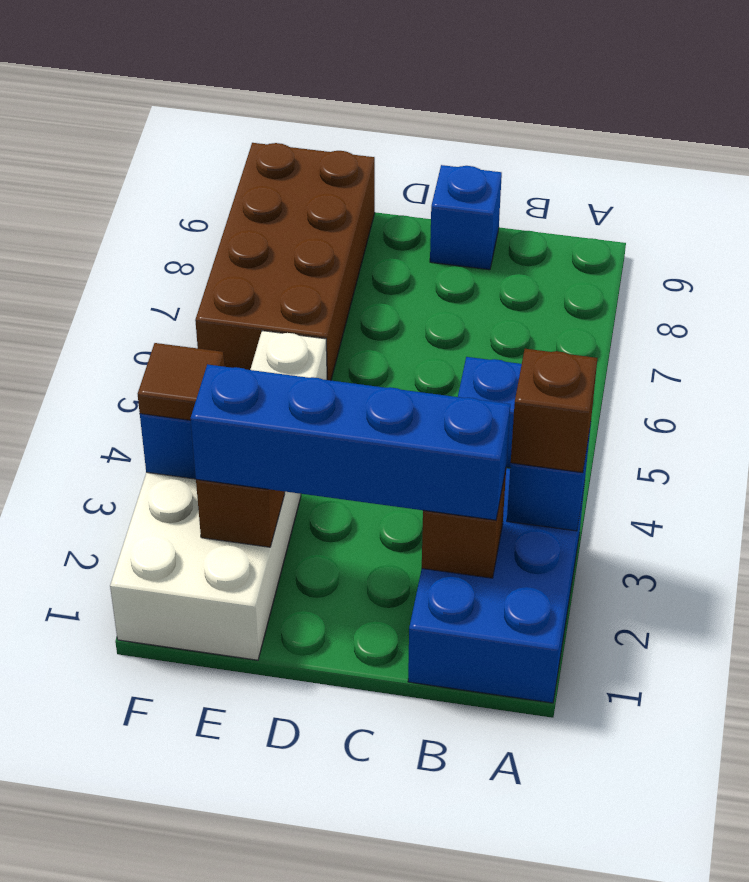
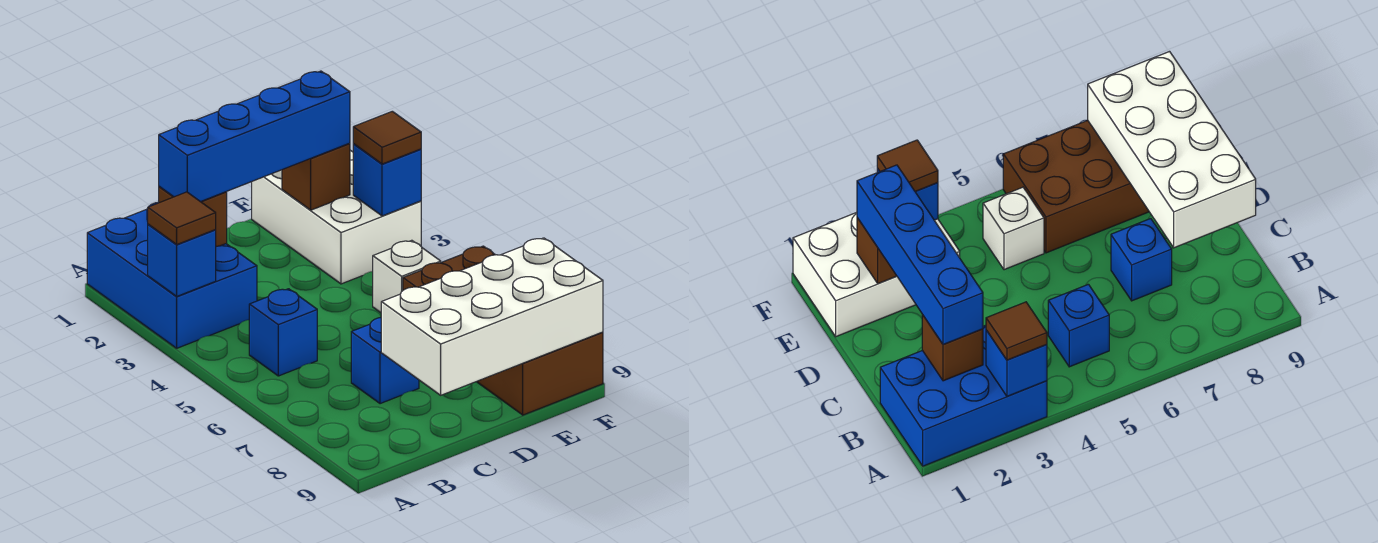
brown 1x1 brick [511,349,597,473] -> brown 1x1 tile [148,192,216,244]
none -> white 2x4 brick [381,238,603,395]
blue 1x1 brick [430,165,502,270] -> blue 1x1 brick moved to [351,318,419,404]

